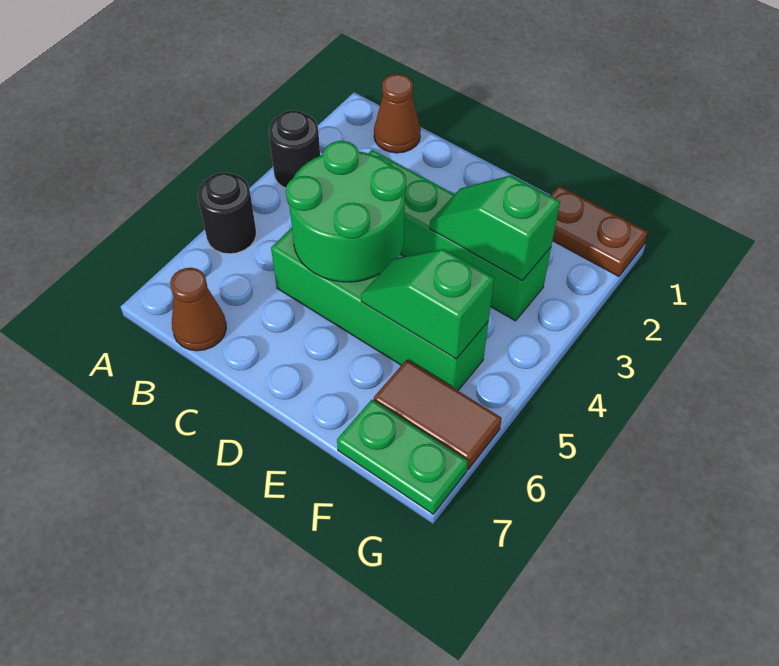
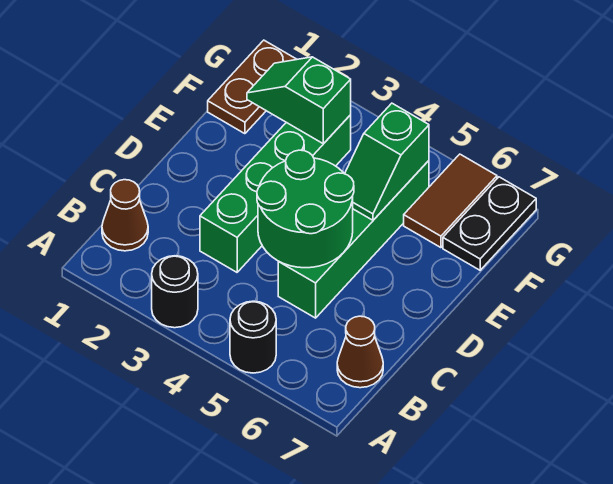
green 1x2 slope [430,175,560,280] -> green 1x2 slope turned to [247,57,351,144]
green 1x2 plate [337,400,468,514] -> black 1x2 plate [443,177,536,270]

